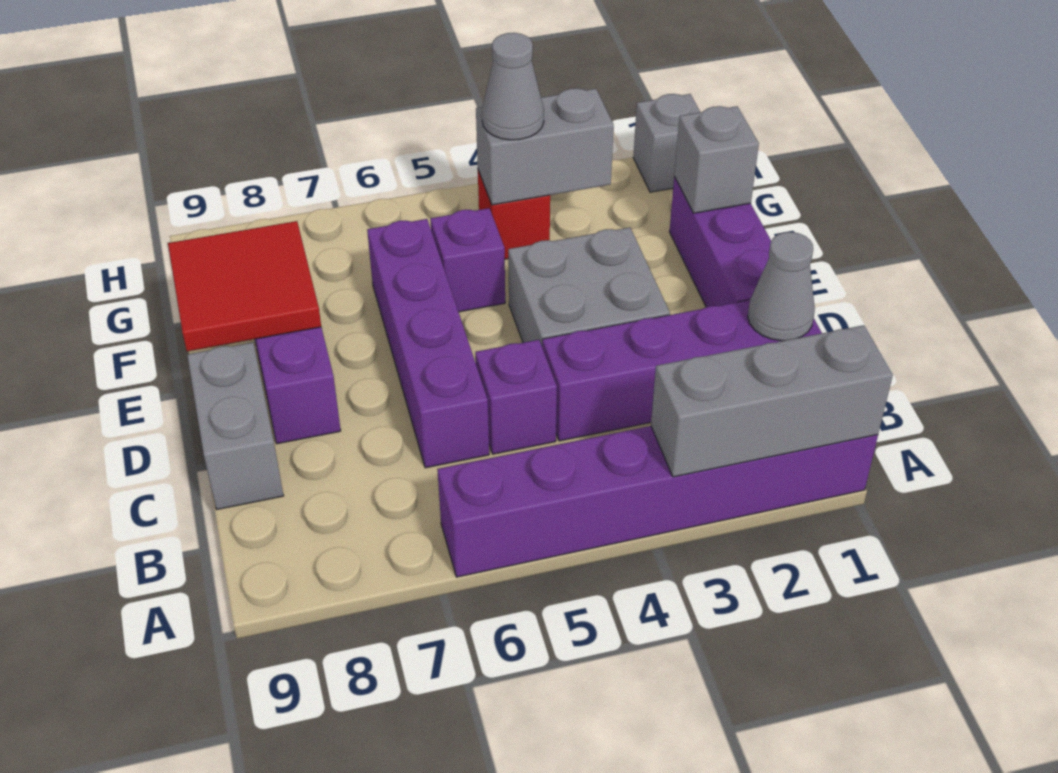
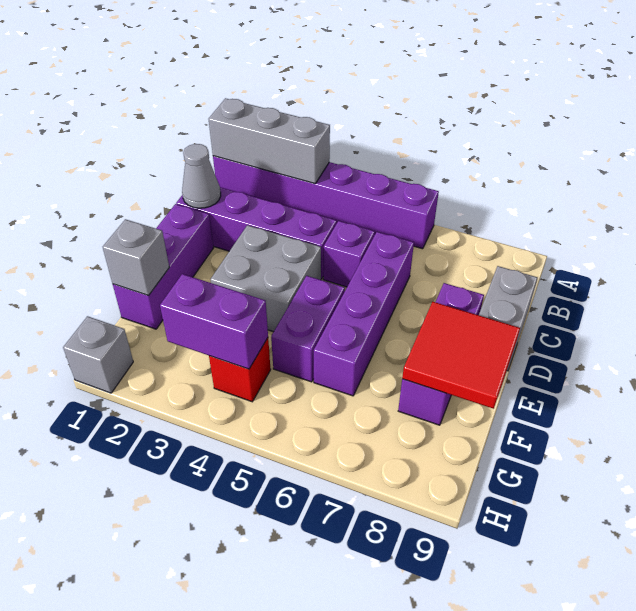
purple 1x1 brick [430,208,505,312] -> purple 1x2 brick [271,276,345,382]
grey 1x2 brick [476,88,614,205] -> purple 1x2 brick [160,274,268,369]
grey 1x1 cone [482,33,544,140] -> none

